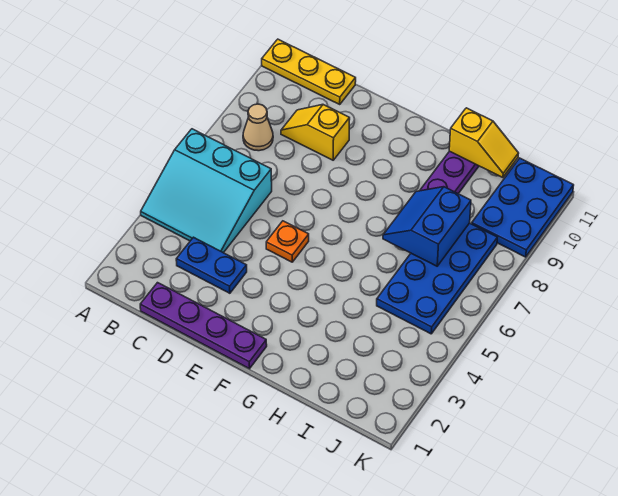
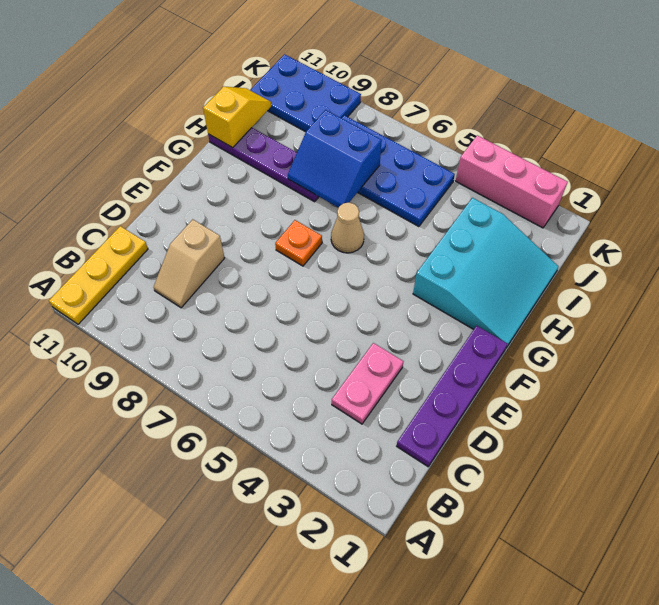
cyan 3x3 slope [141,129,272,253] -> cyan 3x3 slope moved to [413,198,559,346]
tan 1x1 cone [243,104,273,151] -> tan 1x1 cone moved to [331,203,364,253]
blue 1x2 plate [176,237,247,293] -> pink 1x2 plate [332,343,404,424]
yellow 1x2 slope [281,104,350,160] -> tan 1x2 slope [154,219,224,308]
orange 1x1 plate [266,221,309,262] -> orange 1x1 plate moved to [275,220,322,266]
none -> pink 1x3 brick [456,135,568,228]

